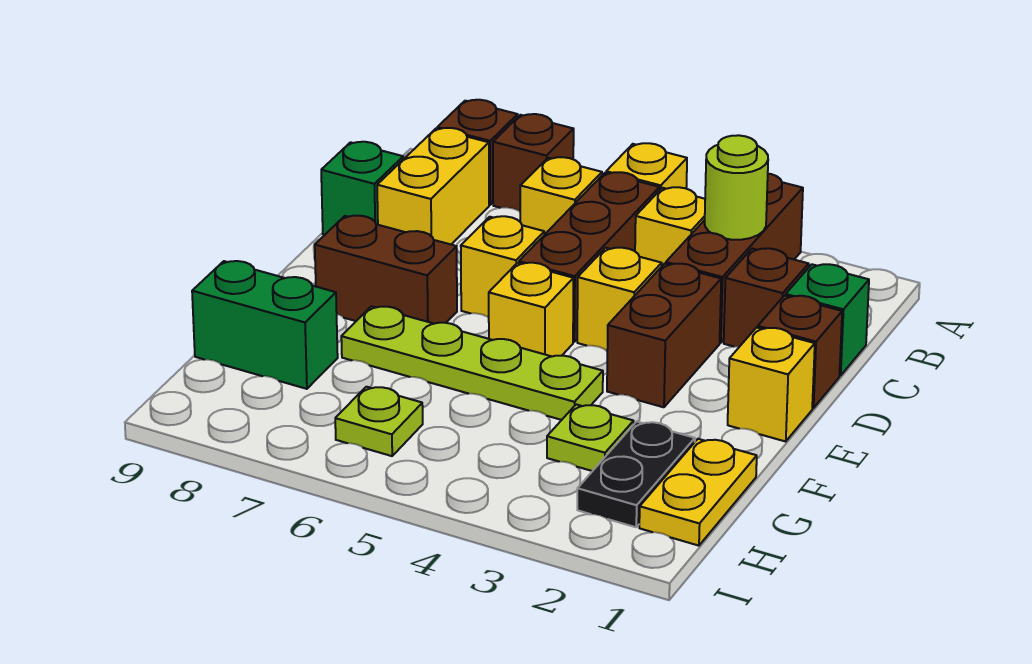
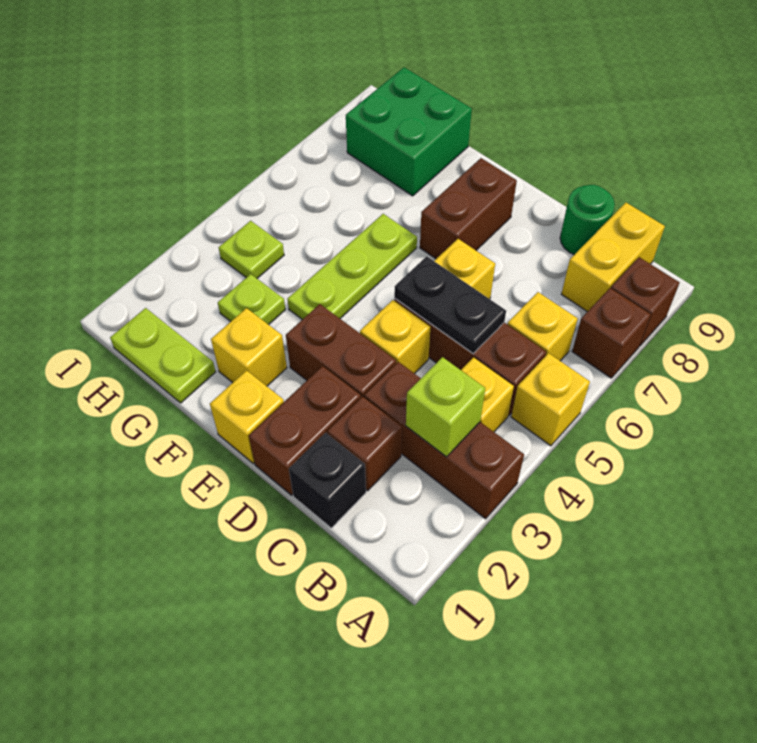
lime 1x1 round brick [705,135,768,240] -> lime 1x1 brick [406,357,485,457]
yellow 1x2 brick [377,128,489,244] -> yellow 1x2 brick turned to [562,203,665,312]
green 1x1 brick [786,264,869,376] -> black 1x1 brick [289,433,366,528]
green 1x1 brick [321,142,403,235] -> green 1x1 round brick [560,185,615,255]
brown 1x1 brick [758,296,842,408] -> brown 1x2 brick [249,366,361,495]
yellow 1x1 brick [489,263,574,356] -> yellow 1x1 brick moved to [211,308,287,386]
lime 1x4 plate [341,306,603,420] -> lime 1x3 plate [287,214,417,320]
yellow 1x2 plate [639,439,757,546] -> lime 1x2 plate [110,308,216,403]
black 1x2 plate [577,422,695,527] -> black 1x2 plate moved to [394,256,506,354]
green 1x2 brick [192,261,338,389] -> green 2x2 brick [346,67,472,196]
lime 1x1 plate [335,387,423,456] -> lime 1x1 plate moved to [219,221,284,278]

